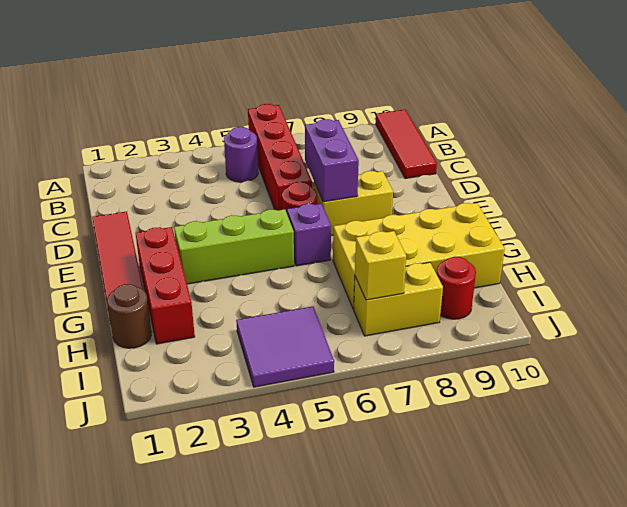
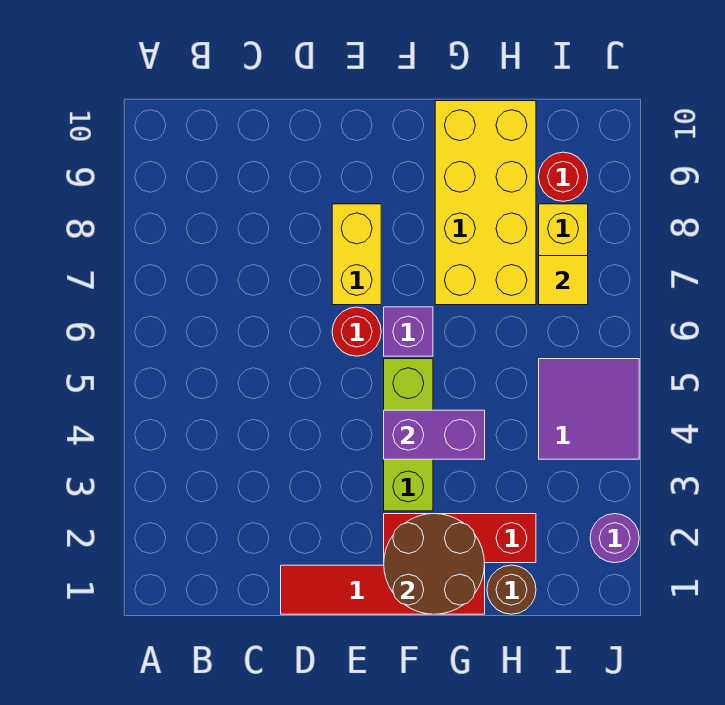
red 1x4 brick [248,104,312,210] -> none
red 1x3 tile [376,110,437,179] -> none
purple 1x1 round brick [224,127,258,182] -> purple 1x1 round brick moved to [590,514,639,563]
purple 1x2 brick [305,119,359,202] -> purple 1x2 brick moved to [384,410,485,459]
none -> brown 2x2 round brick [384,514,484,614]
yellow 1x1 brick [355,231,406,300] -> yellow 1x1 tile [539,256,588,305]

